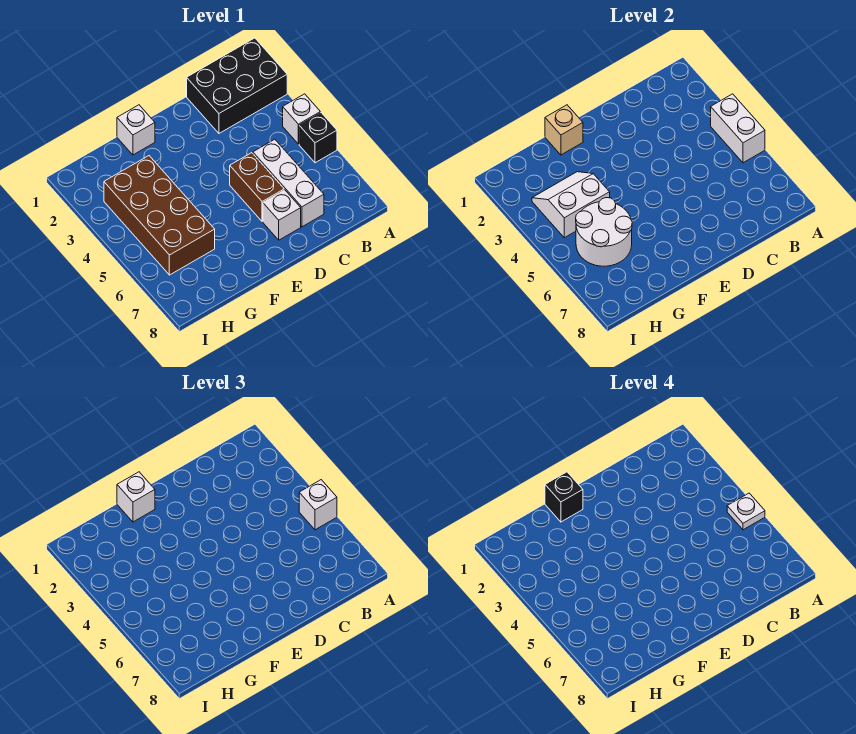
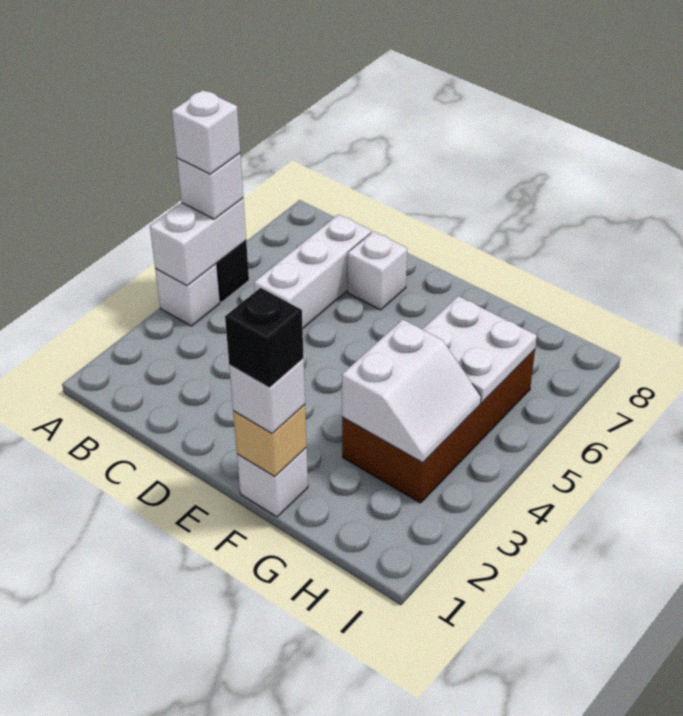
black 2x3 brick [187,38,287,133] -> none
white 1x1 plate [727,493,765,530] -> white 1x1 brick [172,90,240,174]
brown 1x2 brick [230,153,284,222] -> none
white 2x2 slope [532,172,610,238] -> white 2x2 slope turned to [342,319,481,462]
white 2x2 round brick [576,198,632,266] -> white 2x2 plate [422,296,537,403]

